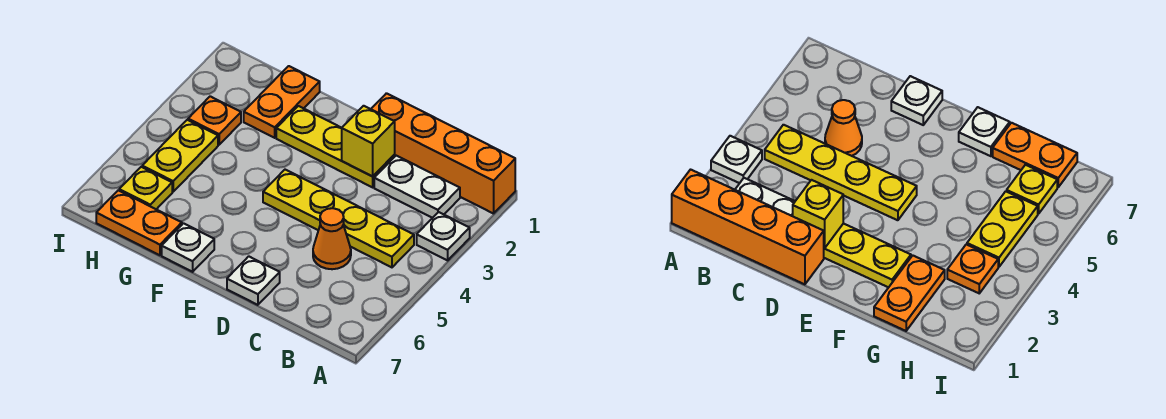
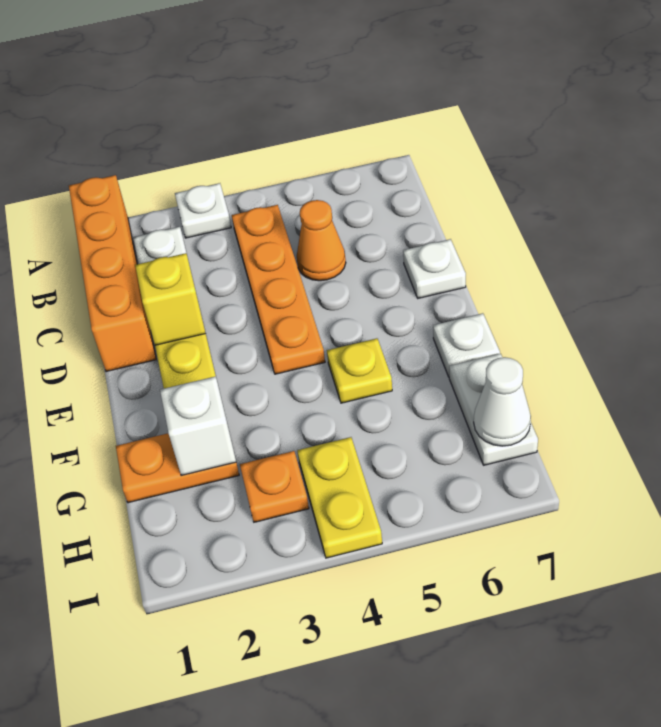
yellow 1x4 plate [263,170,414,267] -> orange 1x4 plate [232,205,325,374]
none -> white 1x1 brick [160,376,236,476]
orange 1x2 plate [96,190,182,255] -> white 1x2 plate [449,354,538,465]
yellow 1x2 plate [142,120,218,192] -> yellow 1x2 plate turned to [297,437,382,558]
yellow 1x1 plate [119,167,172,209] -> yellow 1x1 plate moved to [327,338,392,403]
none -> white 1x1 cone [474,357,531,446]

